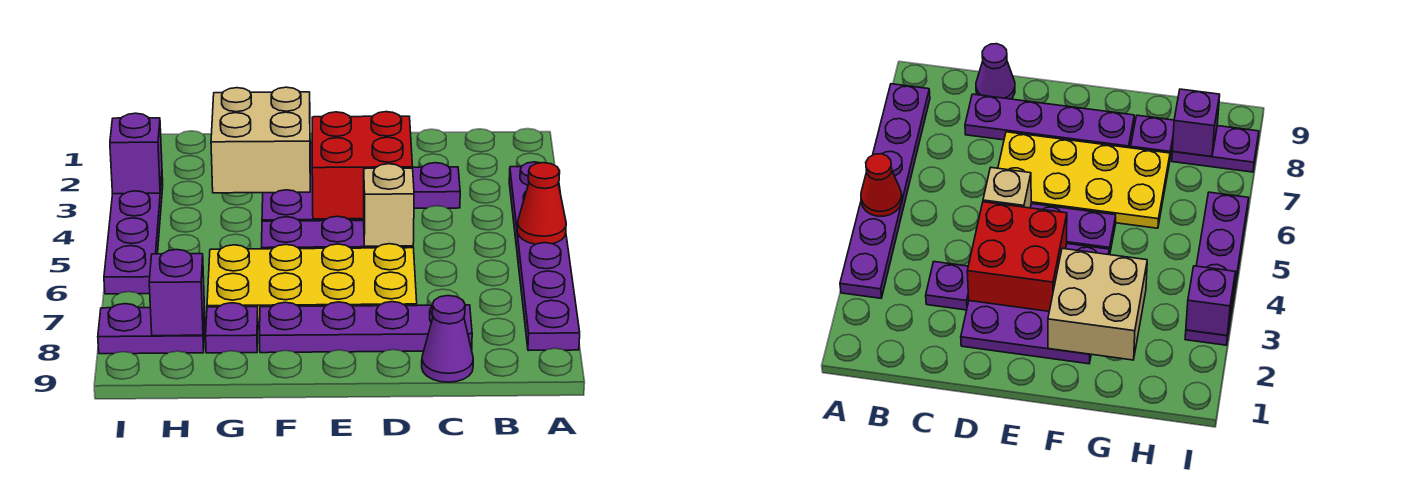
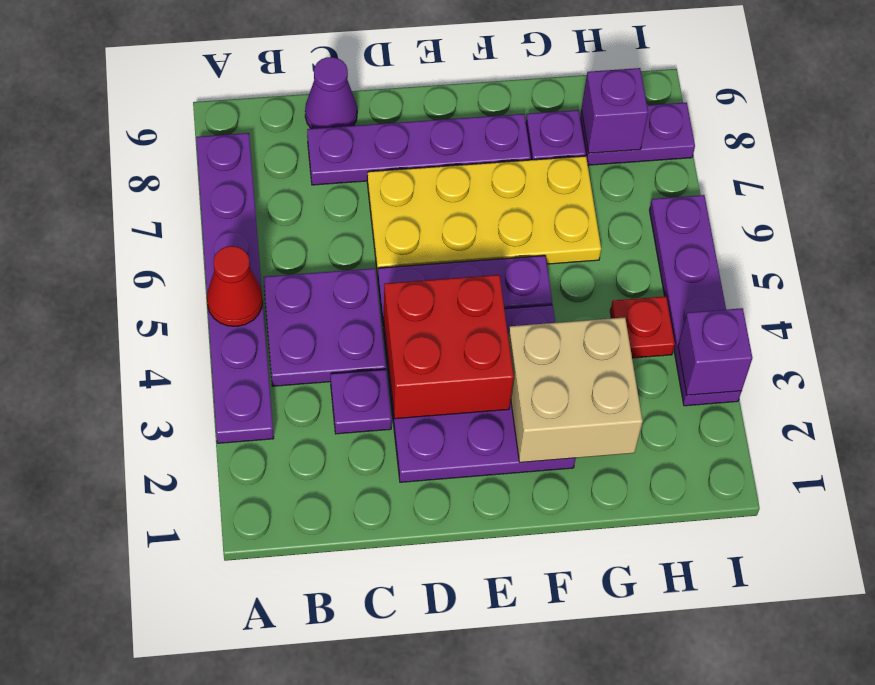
none -> purple 2x2 plate [264,268,386,386]
tan 1x1 brick [364,164,414,246] -> none
none -> red 1x1 plate [610,296,675,358]

